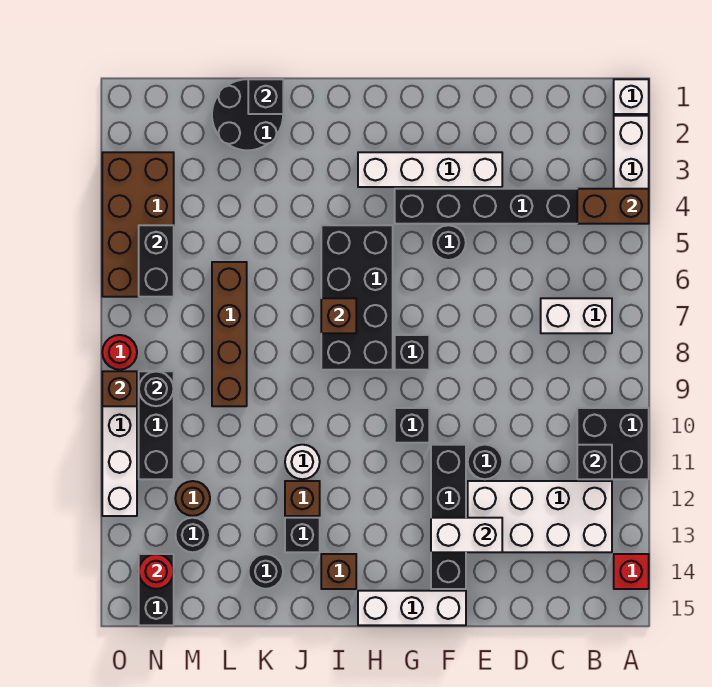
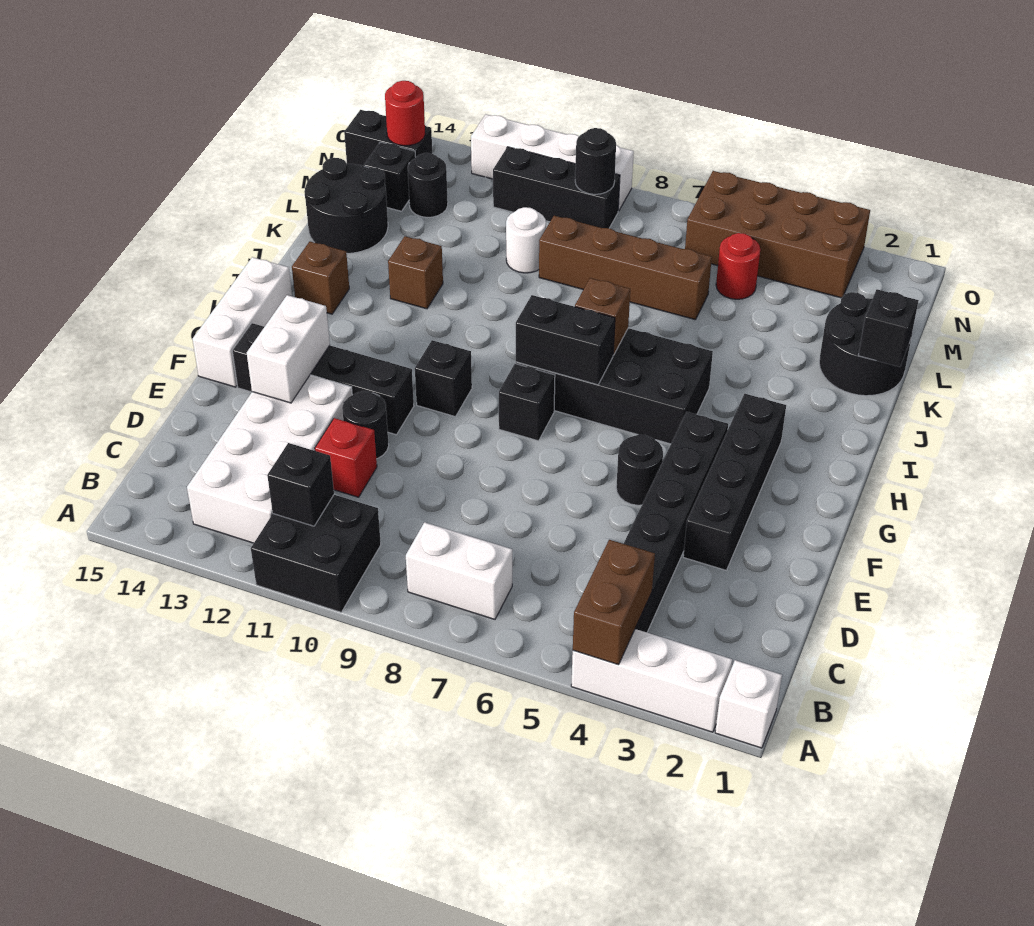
red 1x1 brick [614,554,649,589] -> red 1x1 brick moved to [315,418,377,497]
white 1x2 brick [541,298,612,333] -> white 1x2 brick turned to [406,522,512,619]
white 1x4 brick [358,152,502,187] -> black 1x4 brick [683,394,786,570]
white 1x1 round brick [285,445,320,479] -> white 1x1 round brick moved to [506,207,546,273]
black 1x1 brick [285,518,320,552] -> black 1x1 brick moved to [364,142,416,211]
black 1x1 round brick [248,554,283,589] -> black 2x2 round brick [304,158,388,253]
brown 1x1 round brick [175,481,210,516] -> none
black 1x2 brick [139,225,174,297] -> black 1x2 brick moved to [516,295,615,385]
red 1x1 round brick [102,335,137,370] -> red 1x1 round brick moved to [716,233,760,299]
brown 1x1 brick [102,371,137,406] -> none

